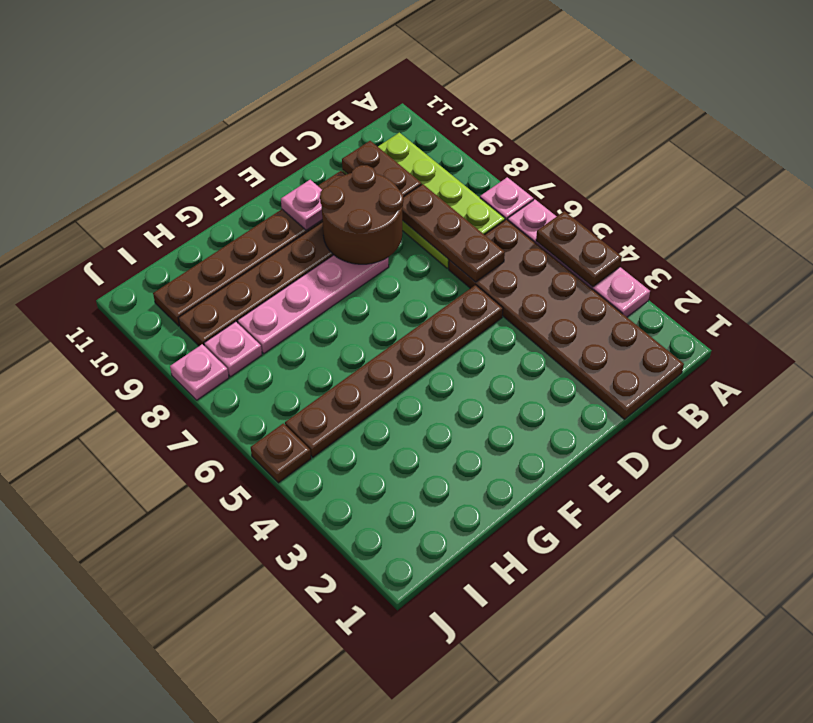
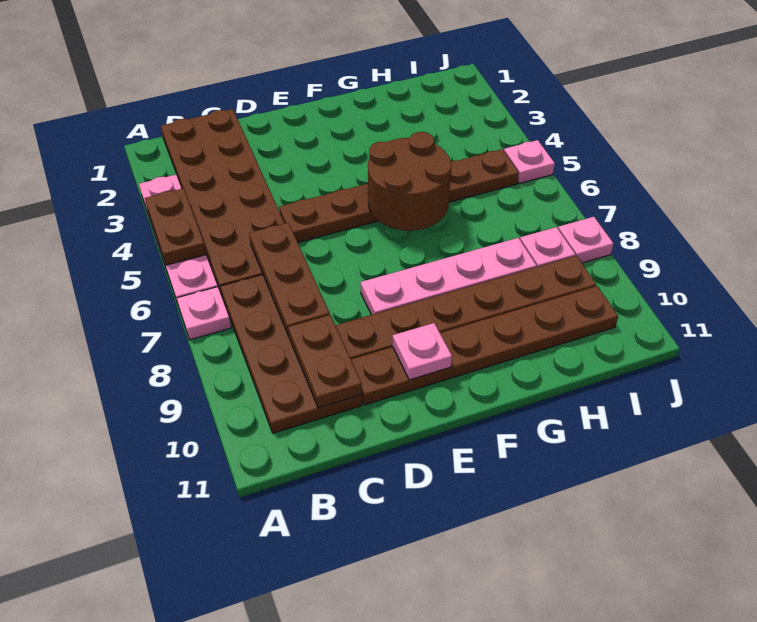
lime 2x4 plate [342,133,505,268] -> brown 2x4 plate [220,275,362,433]
brown 2x2 round brick [320,165,403,264] -> brown 2x2 round brick moved to [368,132,451,231]
brown 1x1 plate [251,423,311,483] -> pink 1x1 plate [504,140,555,184]

